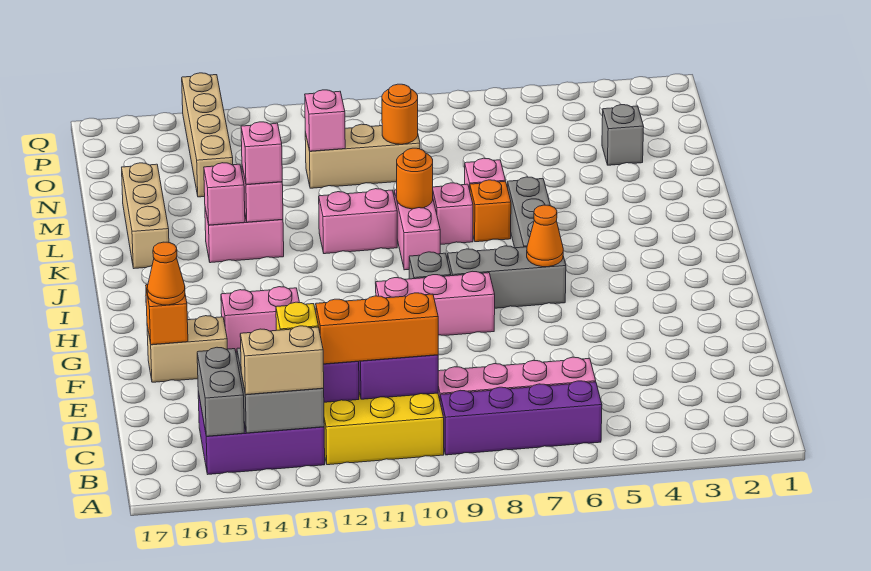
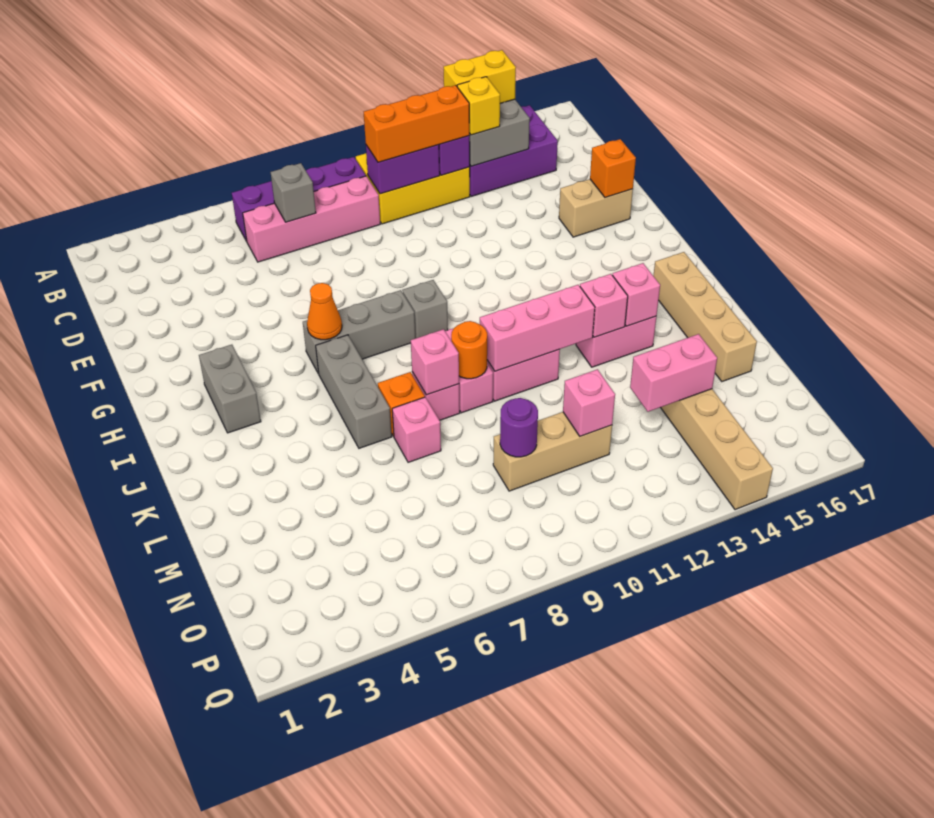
tan 1x2 brick [240,326,324,395] -> yellow 1x2 brick [443,50,516,103]
grey 1x2 brick [197,347,244,436] -> grey 1x2 brick moved to [199,345,261,433]
orange 1x1 cone [147,242,185,305] -> none
pink 1x3 brick [376,271,495,336] -> pink 1x3 brick moved to [480,285,595,371]
pink 1x2 brick [221,287,300,352] -> pink 1x2 brick moved to [630,334,717,412]
pink 1x1 brick [241,122,282,184] -> pink 1x1 brick moved to [411,329,459,395]
tan 1x3 brick [122,163,169,268] -> tan 1x4 brick [653,252,757,381]
grey 1x1 brick [602,105,644,165] -> grey 1x1 brick moved to [271,163,316,222]
orange 1x1 round brick [382,84,418,144] -> purple 1x1 round brick [500,398,538,457]

